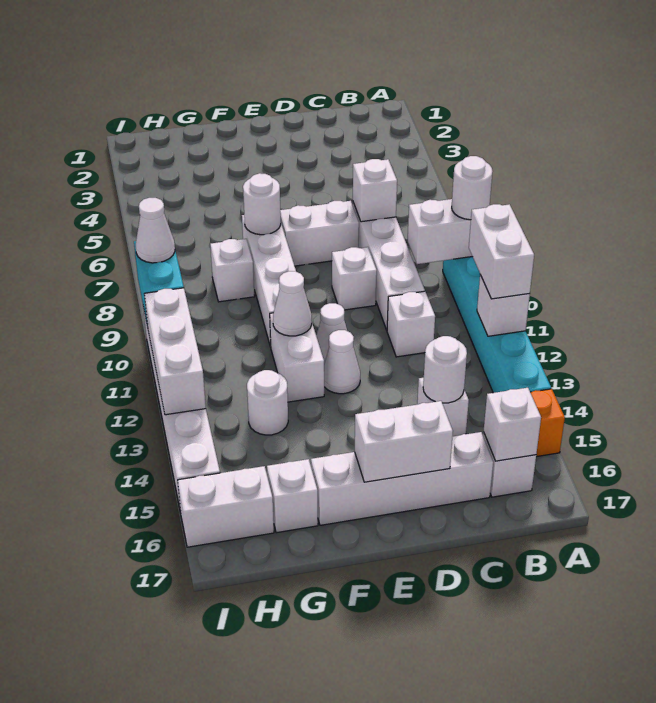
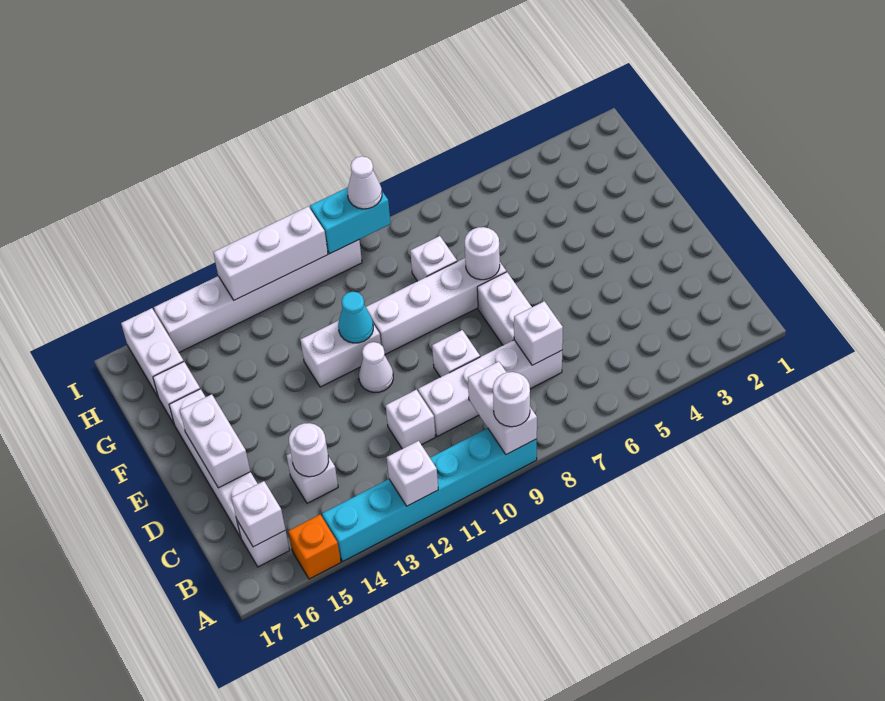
white 1x2 brick [469,204,534,299] -> none
white 1x1 cone [324,330,360,394] -> none
white 1x1 cone [273,271,312,336] -> cyan 1x1 cone [338,292,373,343]
white 1x1 round brick [247,370,288,435] -> none

